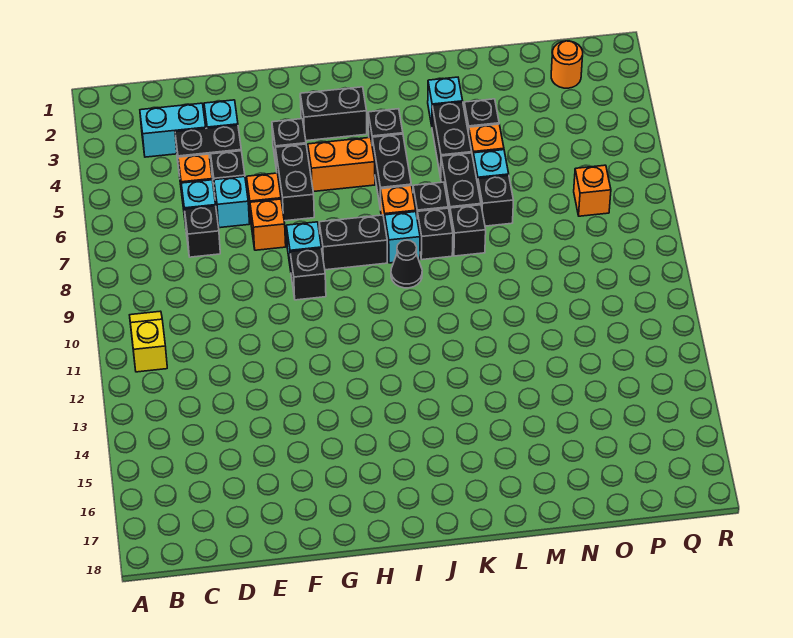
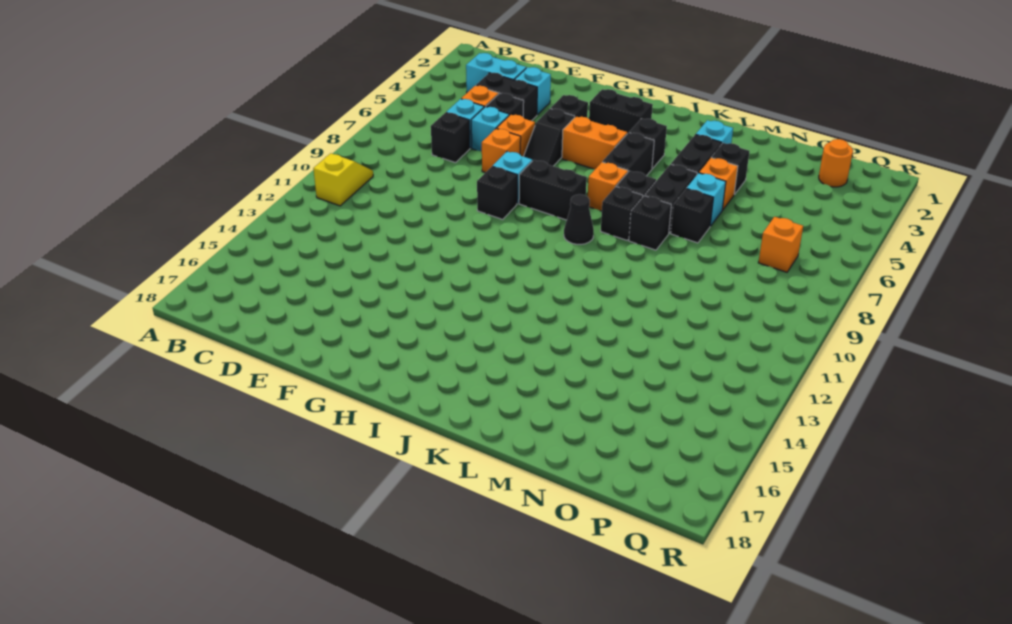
black 1x2 brick [276,144,314,221] -> black 1x2 slope [524,108,575,166]
cyan 1x1 brick [385,212,420,263] -> none

